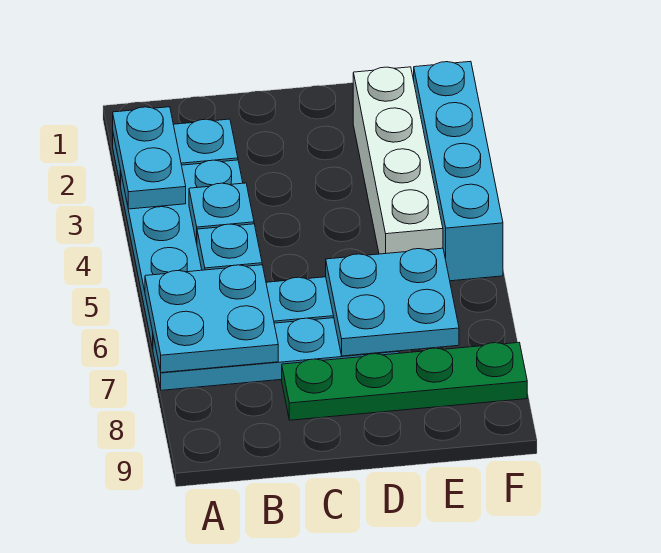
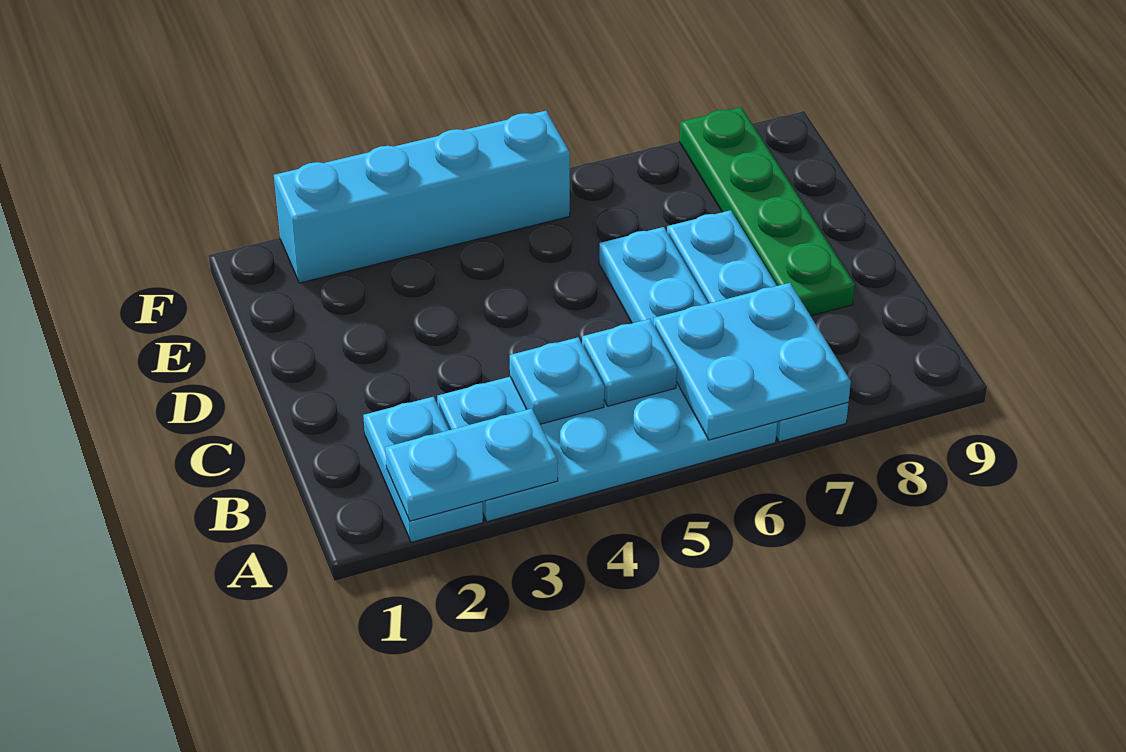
cyan 2x2 plate [326,248,459,356] -> none
white 1x4 brick [353,67,443,254] -> none

